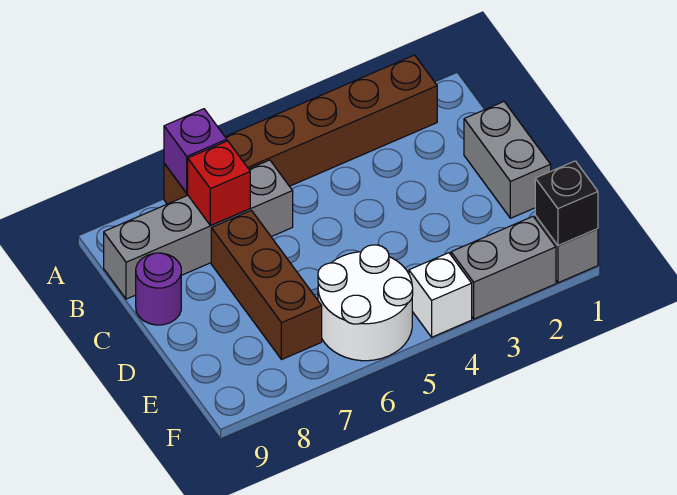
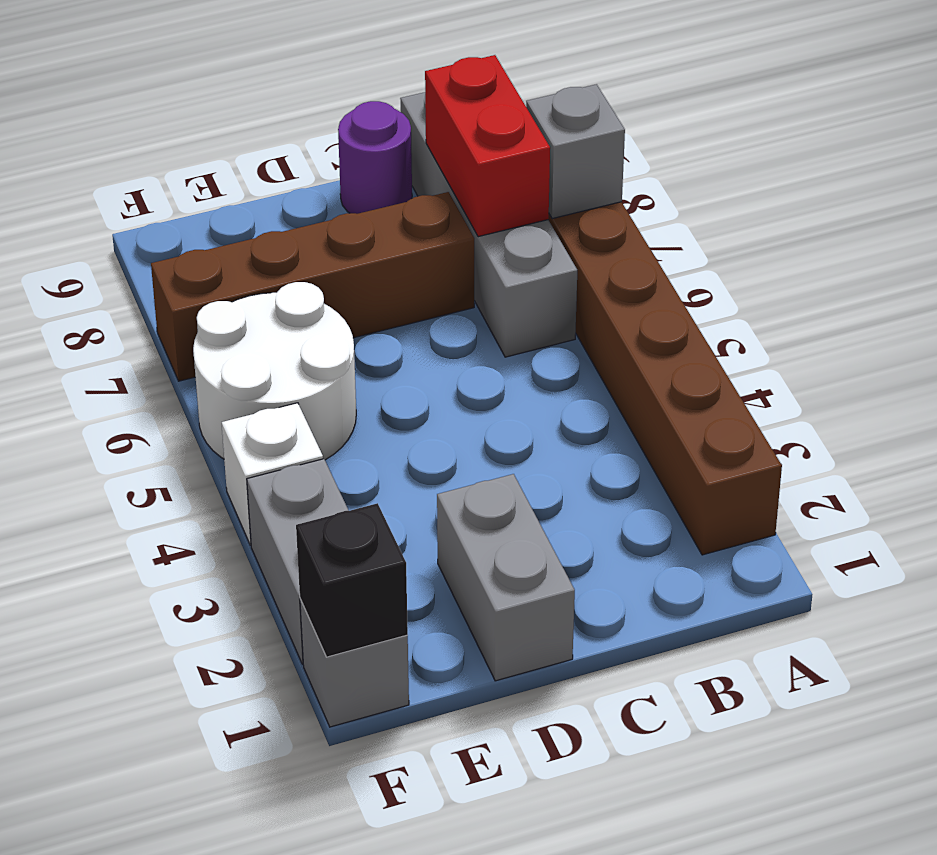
purple 1x1 brick [164,109,227,193] -> grey 1x1 brick [526,84,625,219]
red 1x1 brick [188,141,250,225] -> red 1x2 brick [425,55,550,237]
grey 1x2 brick [464,102,551,218] -> grey 1x2 brick turned to [437,474,575,681]
brown 1x3 brick [211,210,322,360] -> brown 1x4 brick [151,192,474,381]

